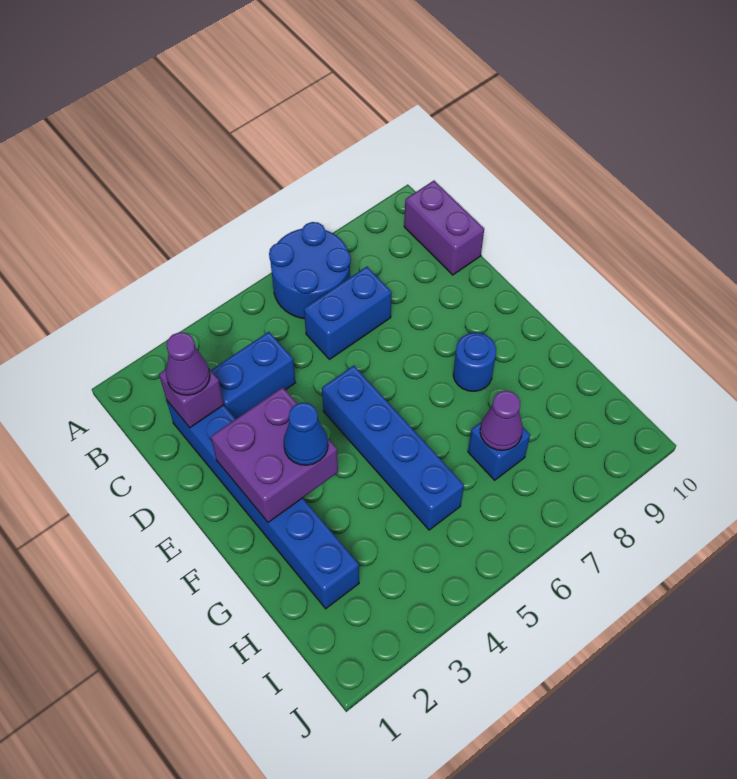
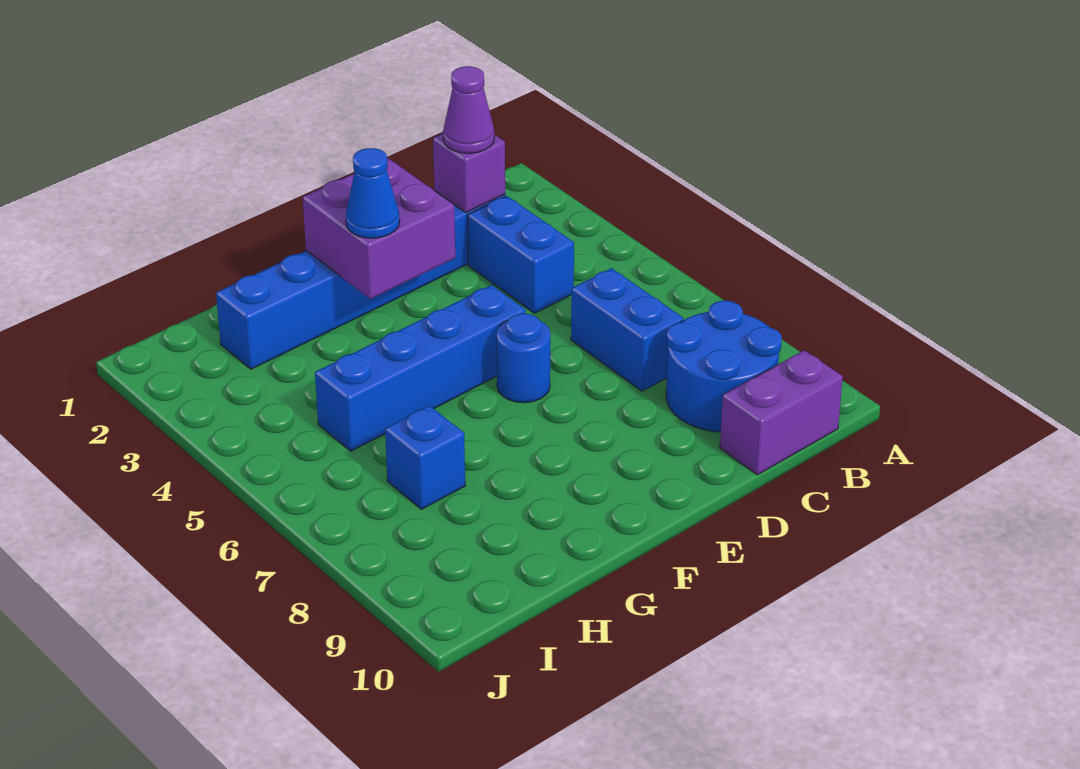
blue 2x2 round brick [269,222,351,319] -> blue 2x2 round brick moved to [666,301,782,432]
blue 1x1 round brick [453,333,496,391] -> blue 1x1 round brick moved to [497,314,550,403]
purple 1x1 cone [480,391,523,450] -> none

